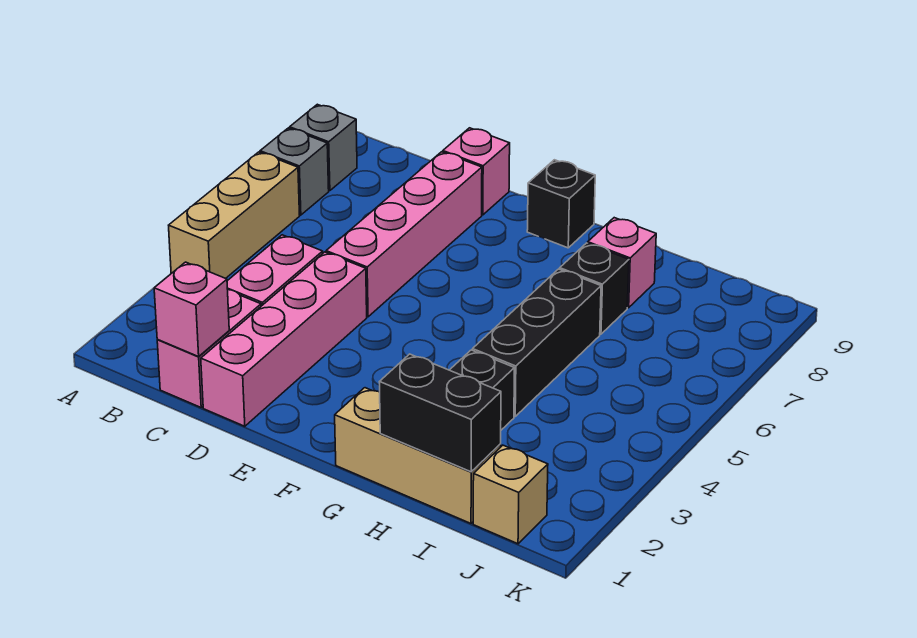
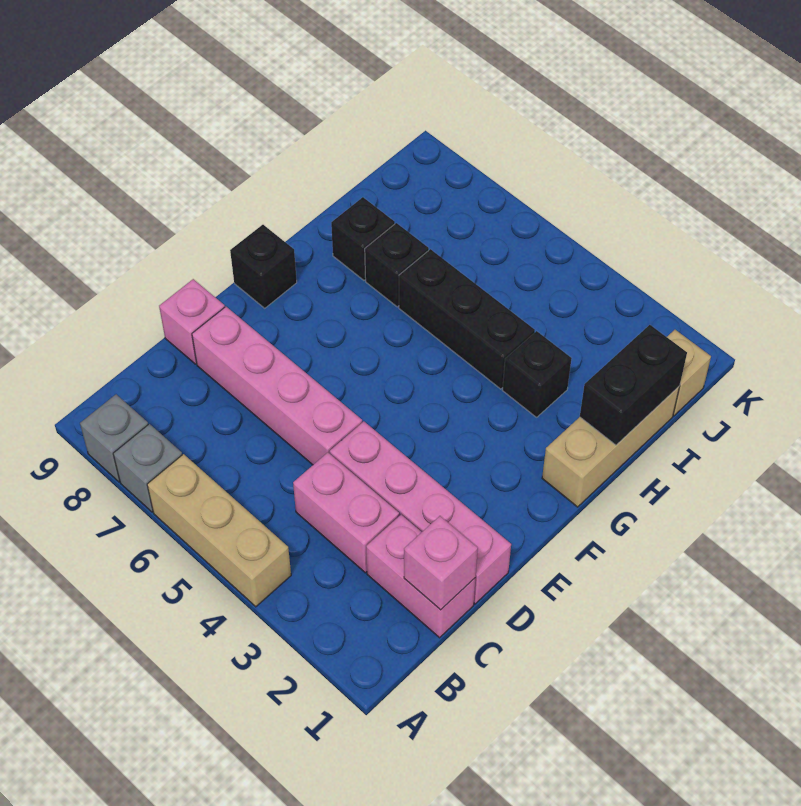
pink 1x1 brick [588,218,656,308] -> black 1x1 brick [331,197,395,280]

